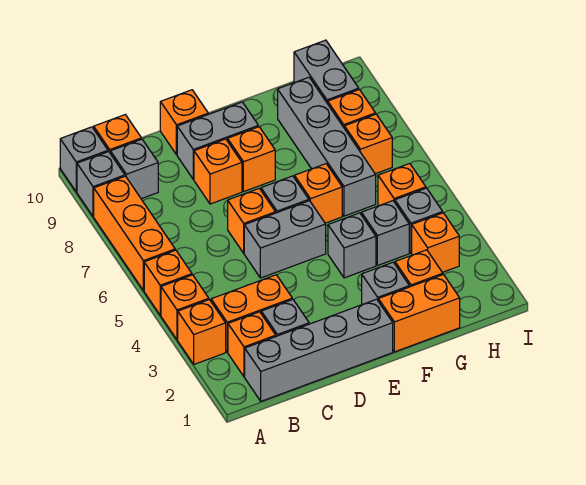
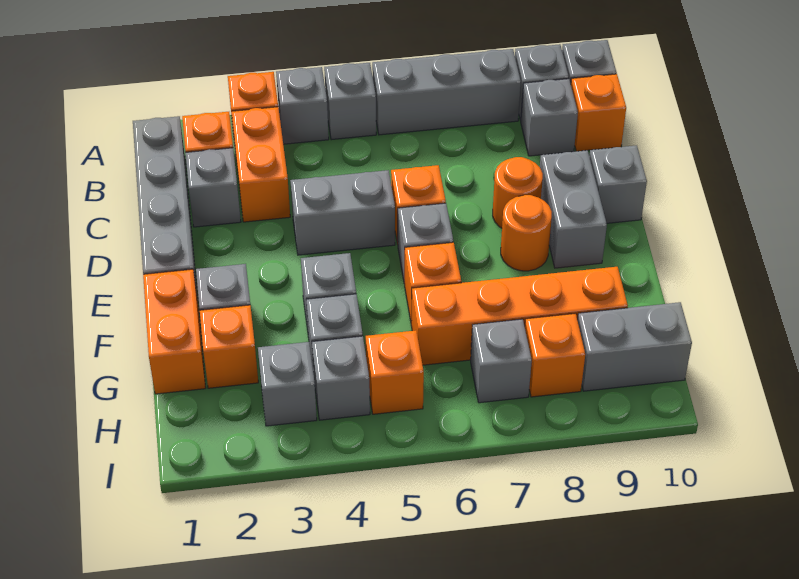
orange 1x1 brick [161,275,209,340] -> grey 1x1 brick [276,67,329,144]
orange 1x1 brick [144,250,192,315] -> grey 1x1 brick [324,63,376,140]
orange 1x3 brick [94,176,175,291] -> grey 1x3 brick [372,49,521,135]
grey 1x2 brick [244,201,326,278] -> grey 1x2 brick turned to [290,170,395,255]
orange 1x1 brick [194,139,242,204] -> orange 1x1 round brick [493,157,543,228]
orange 1x1 brick [160,90,208,155] -> grey 1x1 brick [589,145,647,223]
orange 1x1 brick [227,127,275,192] -> orange 1x1 round brick [501,195,552,271]
grey 1x4 brick [278,77,376,216] -> orange 1x4 brick [411,267,628,365]
orange 1x1 brick [412,213,459,272] -> grey 1x1 brick [258,342,317,426]
orange 1x1 brick [345,114,392,174] -> grey 1x1 brick [471,319,532,403]

